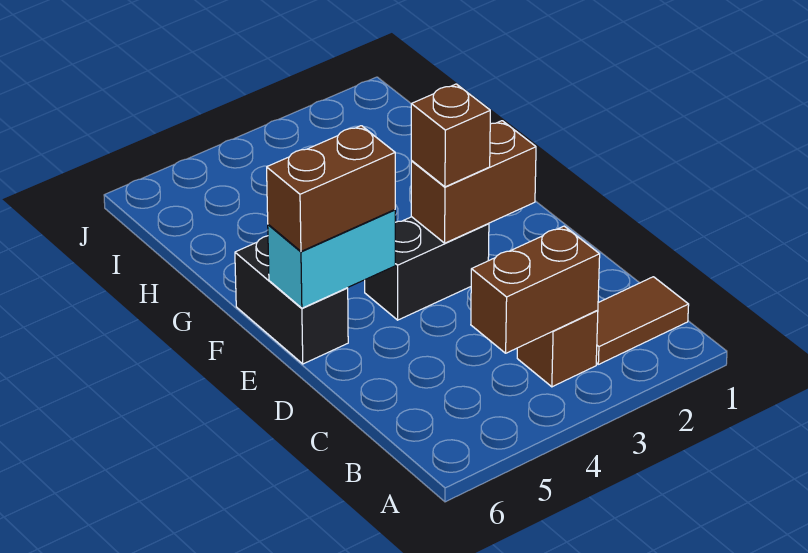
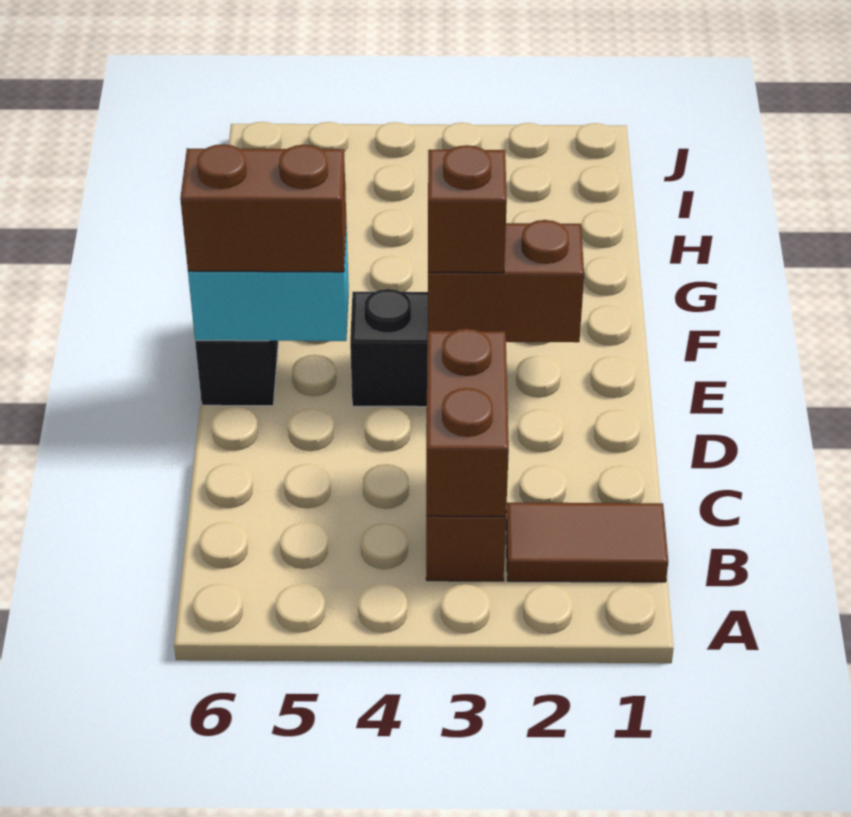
brown 1x2 brick [471,226,600,353] -> brown 1x2 brick turned to [426,329,509,517]

